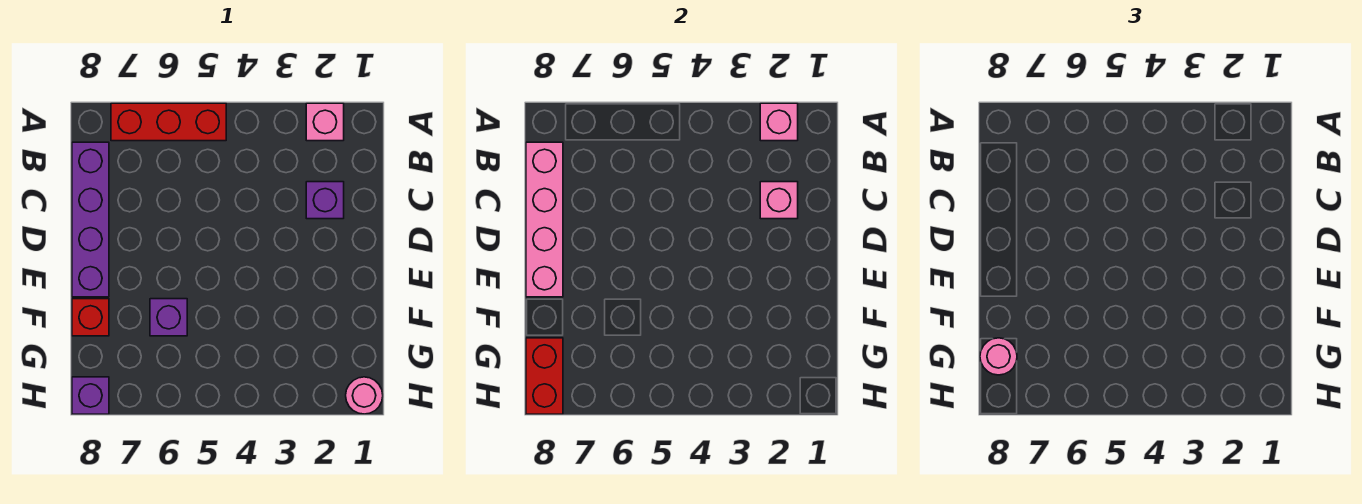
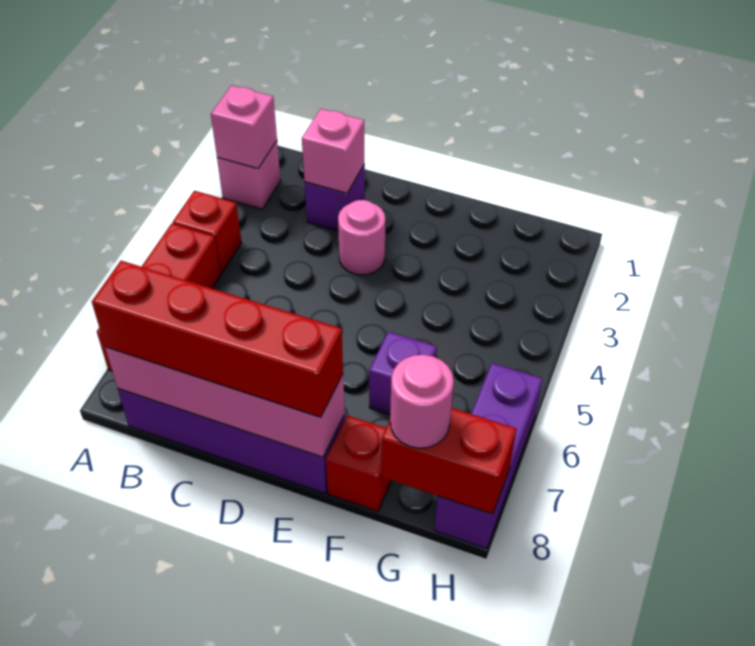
none -> red 1x1 brick [173,191,242,274]
none -> red 1x4 brick [92,261,343,417]
pink 1x1 round brick [346,377,383,414] -> pink 1x1 round brick moved to [338,200,385,275]
purple 1x1 brick [72,377,109,414] -> purple 1x3 brick [435,363,542,549]

